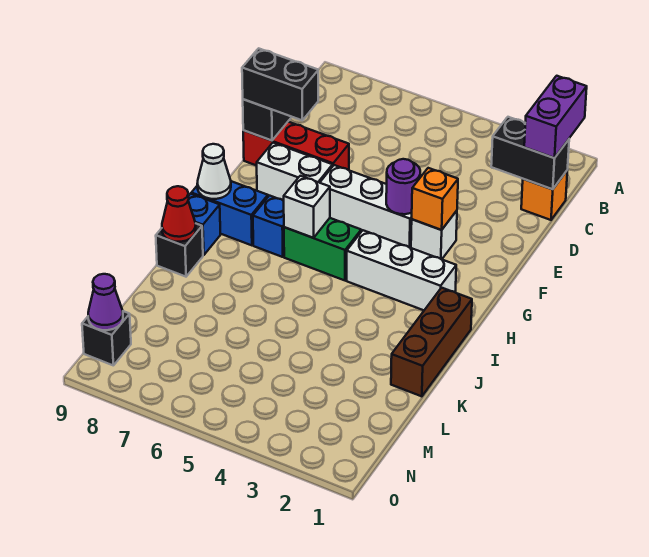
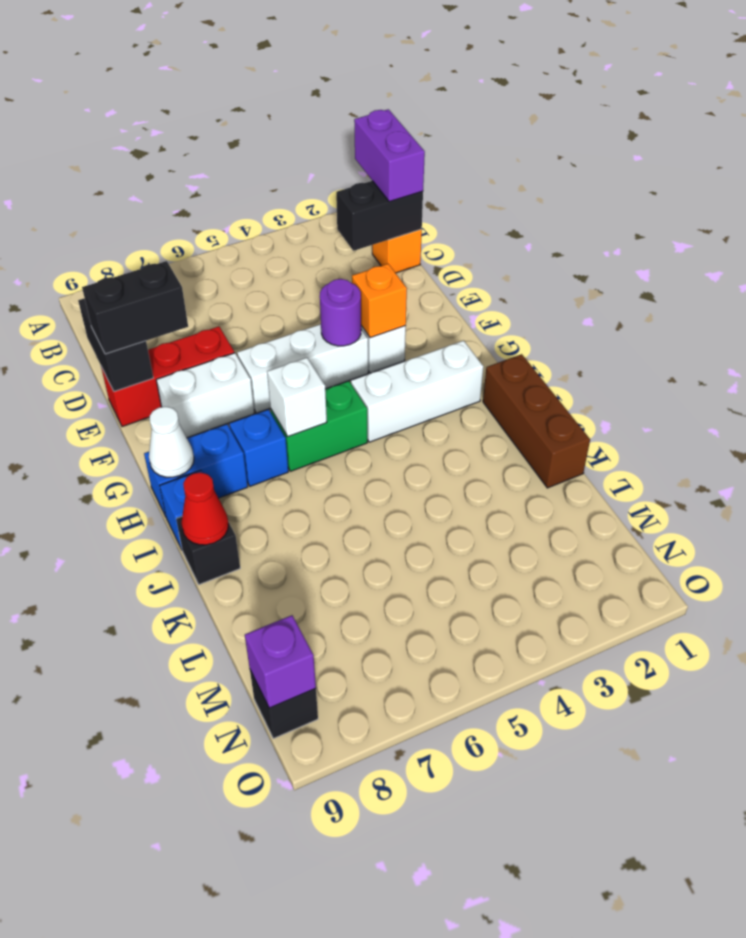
purple 1x1 cone [88,274,123,330] -> purple 1x1 brick [245,615,316,708]

